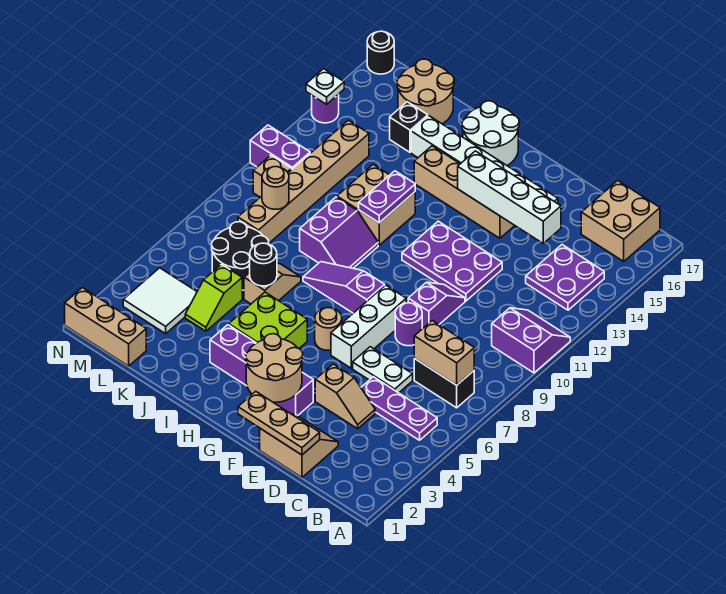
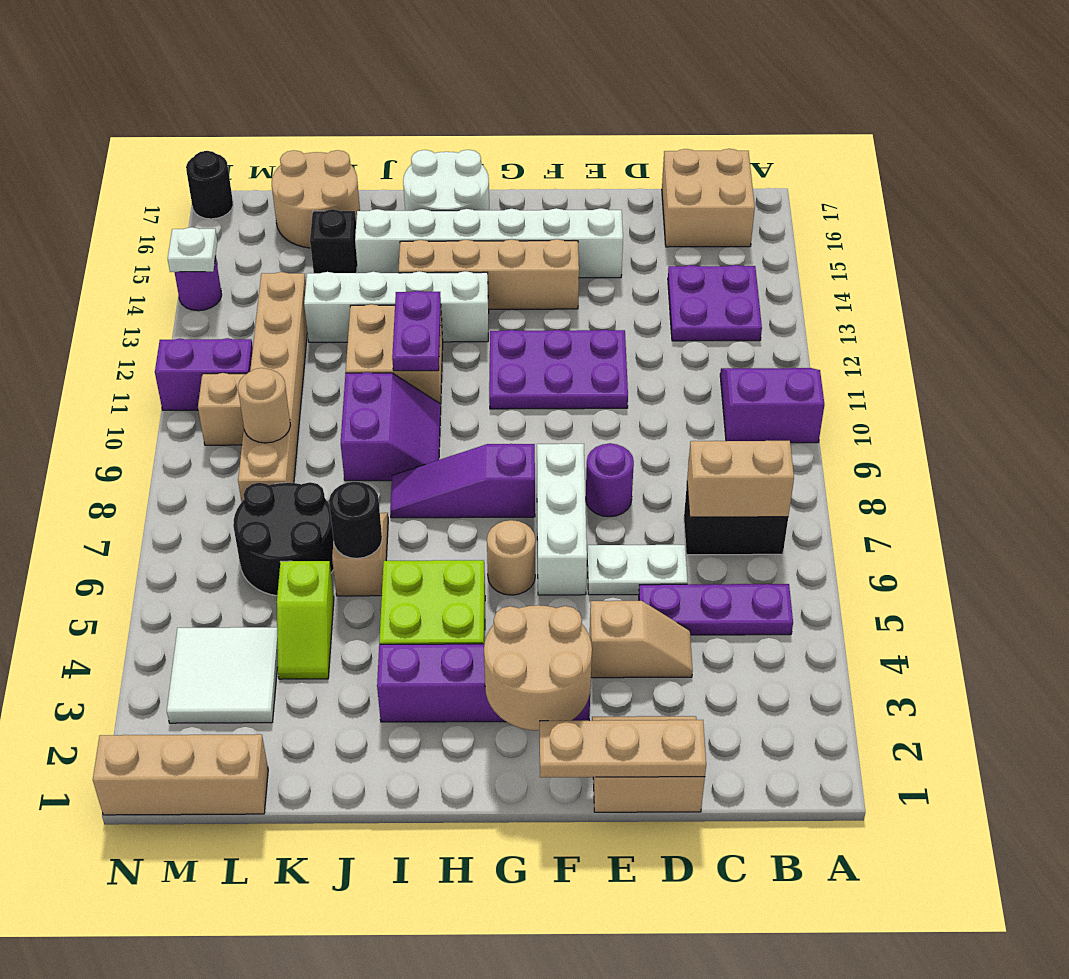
white 1x4 brick [458,151,561,243] -> white 1x4 brick moved to [304,271,489,342]
purple 1x2 slope [408,282,465,329] -> none

